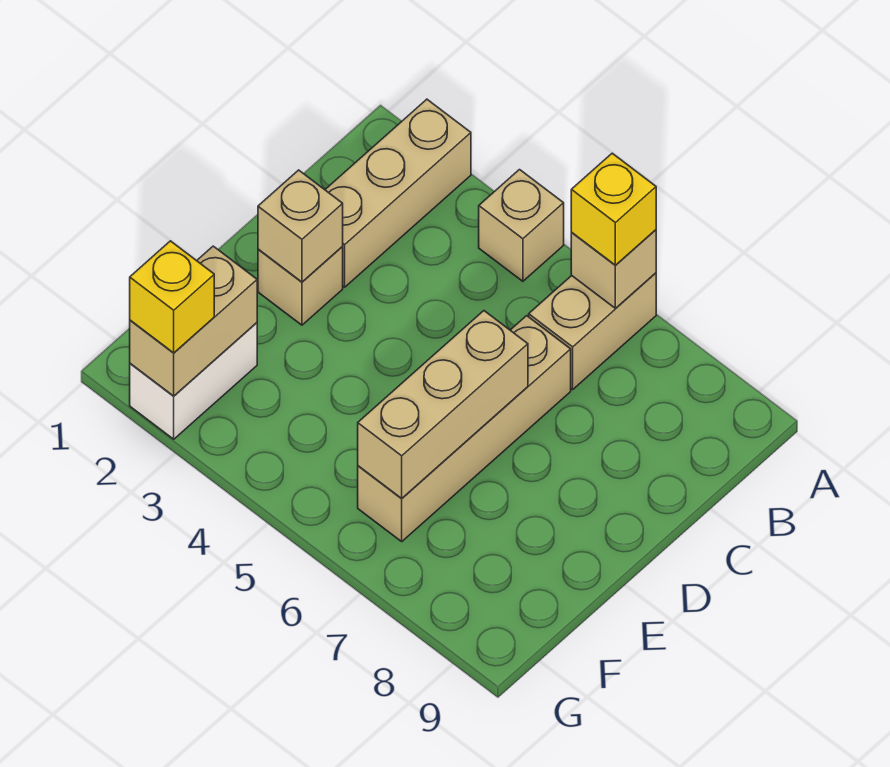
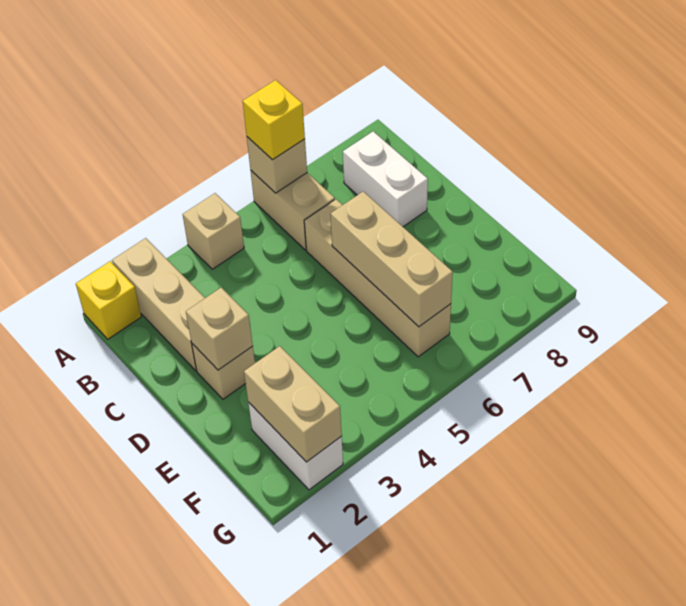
none -> white 1x2 brick [343,132,428,227]
yellow 1x1 brick [130,241,214,353] -> yellow 1x1 brick moved to [76,261,141,339]

